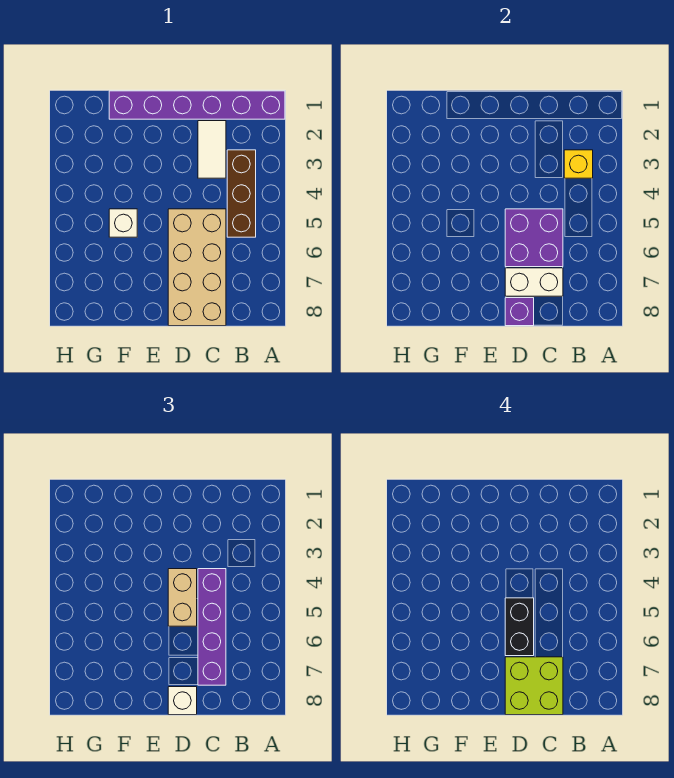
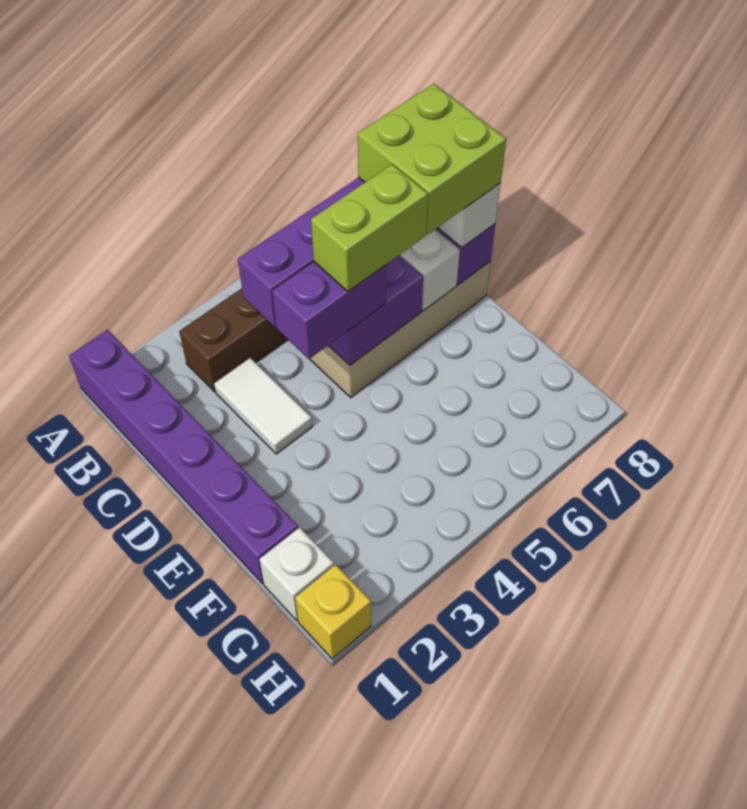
yellow 1x1 brick [564,150,593,178] -> yellow 1x1 brick moved to [295,564,371,659]
white 1x2 tile [198,121,226,178] -> white 1x2 tile turned to [214,358,312,454]
tan 1x2 brick [168,569,197,626] -> purple 1x2 brick [272,262,386,359]
black 1x2 brick [505,598,534,656] -> lime 1x2 brick [311,164,428,291]
white 1x1 brick [109,209,137,237] -> white 1x1 brick moved to [259,527,334,621]

